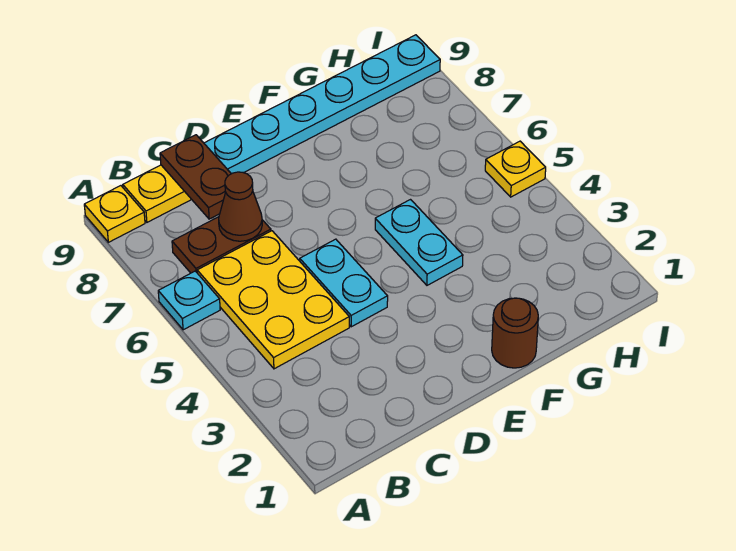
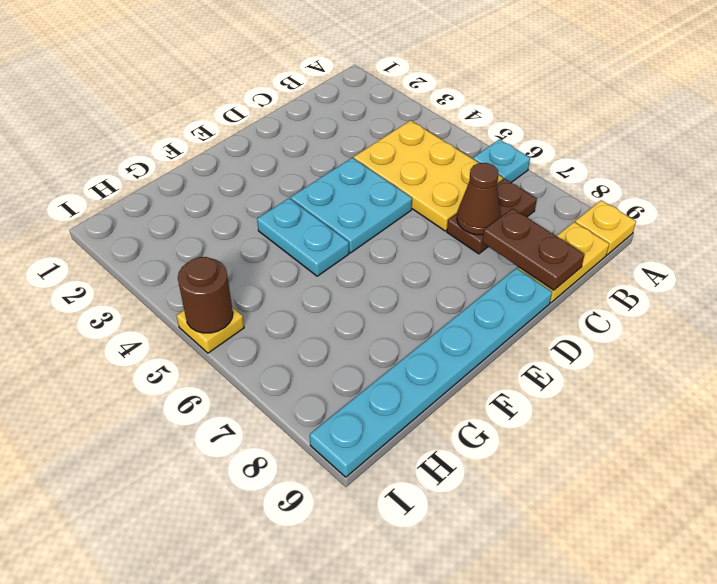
cyan 1x2 plate [300,239,388,327] -> cyan 2x2 plate [291,158,412,253]
brown 1x1 round brick [492,298,538,368] -> brown 1x1 round brick moved to [178,257,233,333]

